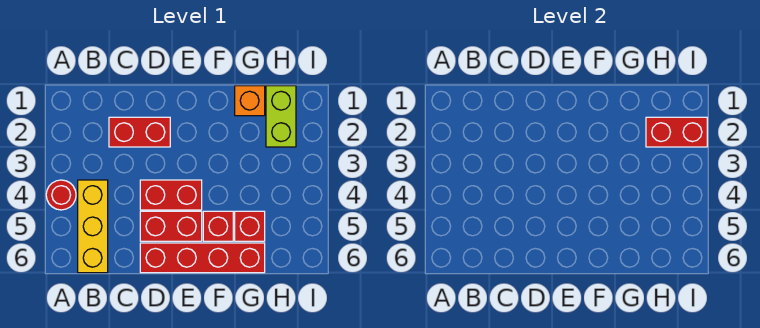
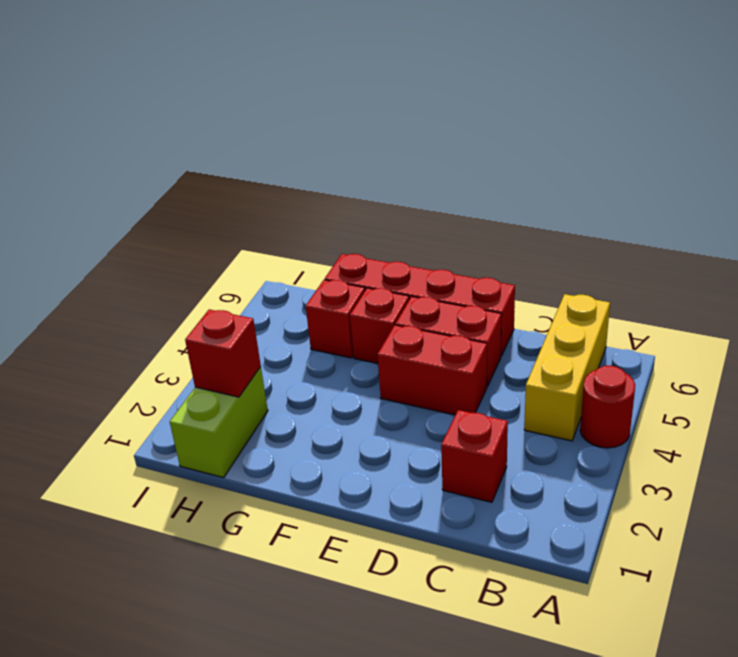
red 1x2 brick [109,117,170,147] -> red 1x1 brick [441,410,508,502]
orange 1x1 brick [235,86,265,116] -> none
red 1x2 brick [646,117,707,147] -> red 1x1 brick [185,309,261,397]

